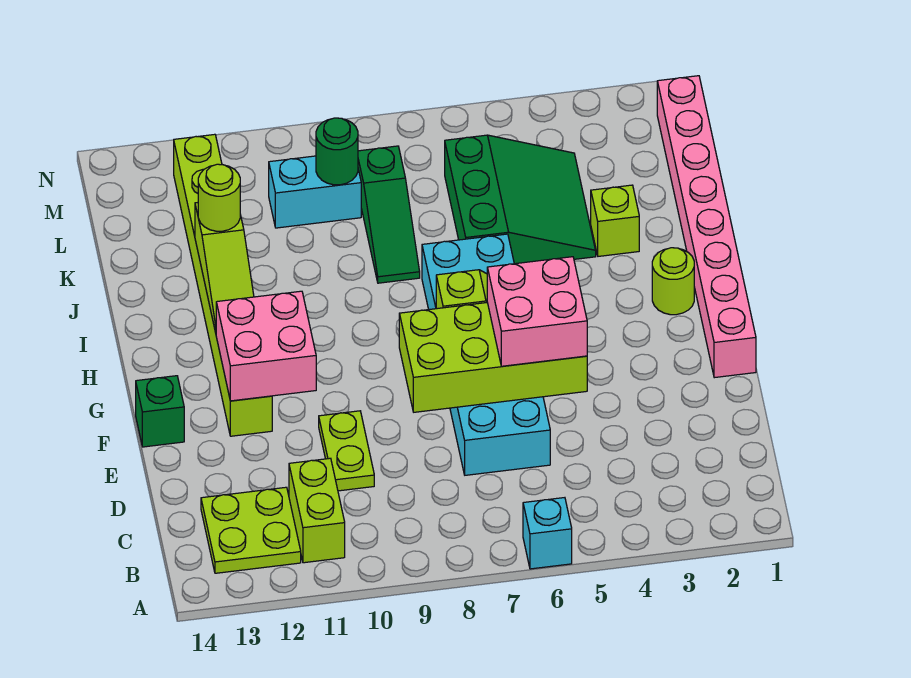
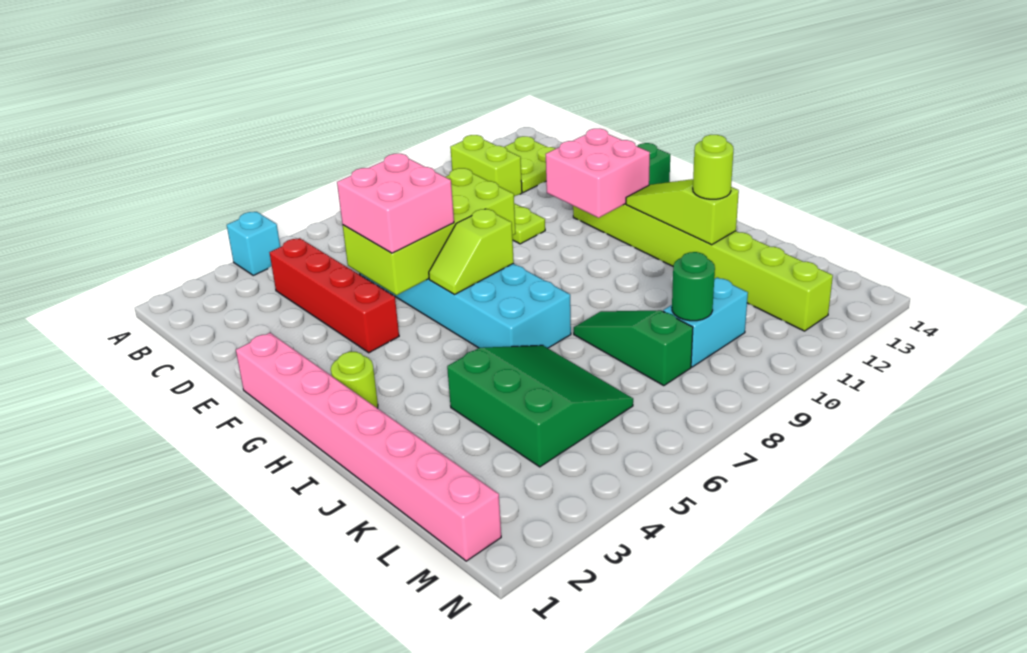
cyan 1x1 brick [523,498,572,569] -> cyan 1x1 brick moved to [227,212,280,275]
none -> red 1x4 brick [270,238,399,353]
lime 1x1 brick [591,185,639,256] -> none
green 3x3 slope [445,135,596,264] -> green 3x3 slope turned to [447,345,633,467]

